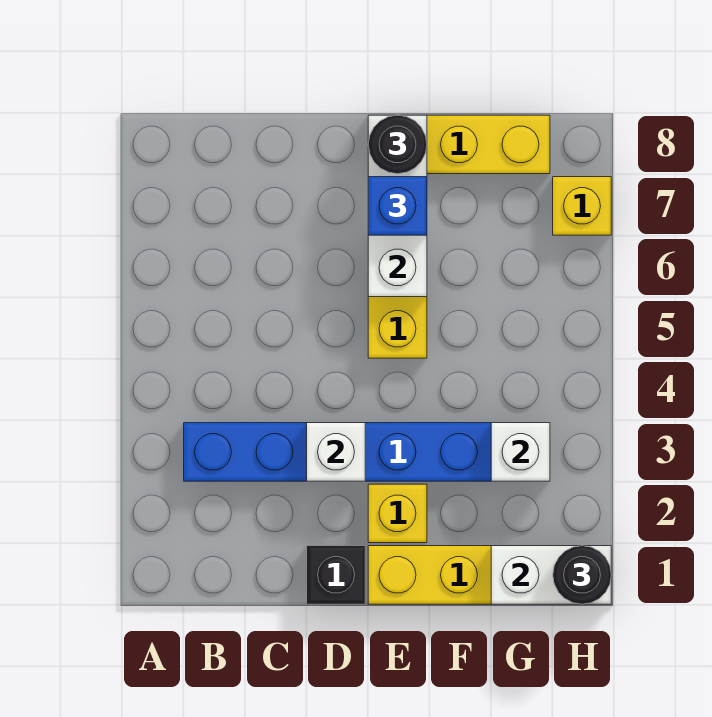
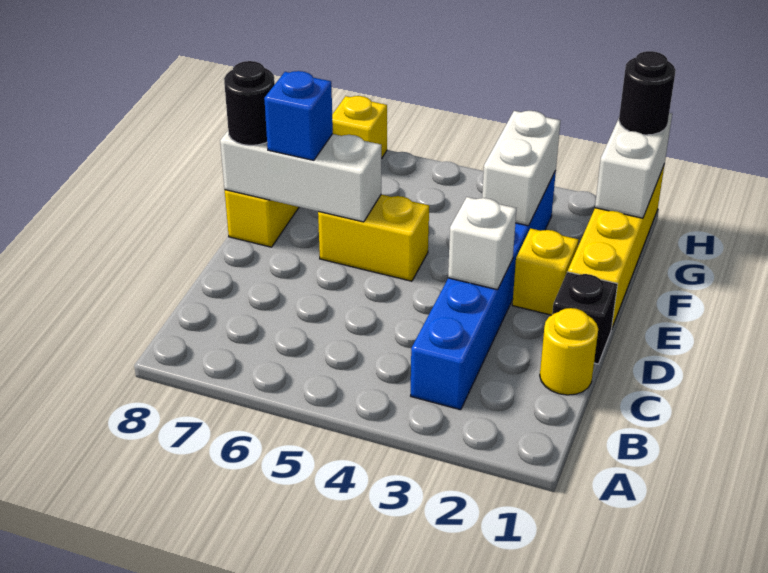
none -> yellow 1x1 round brick [540,308,598,395]
white 1x1 brick [491,423,550,481] -> white 1x2 brick [482,111,560,226]

